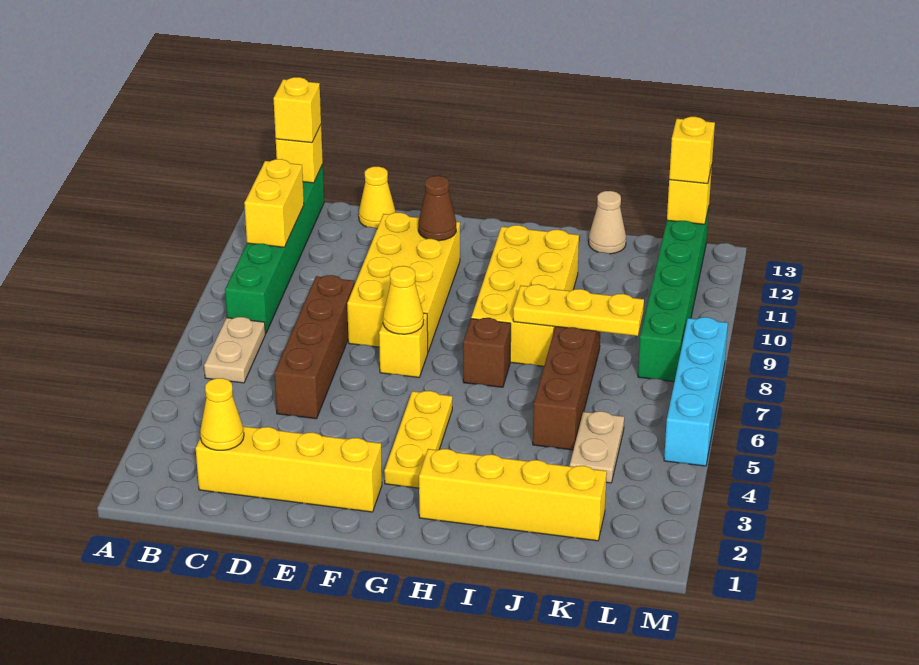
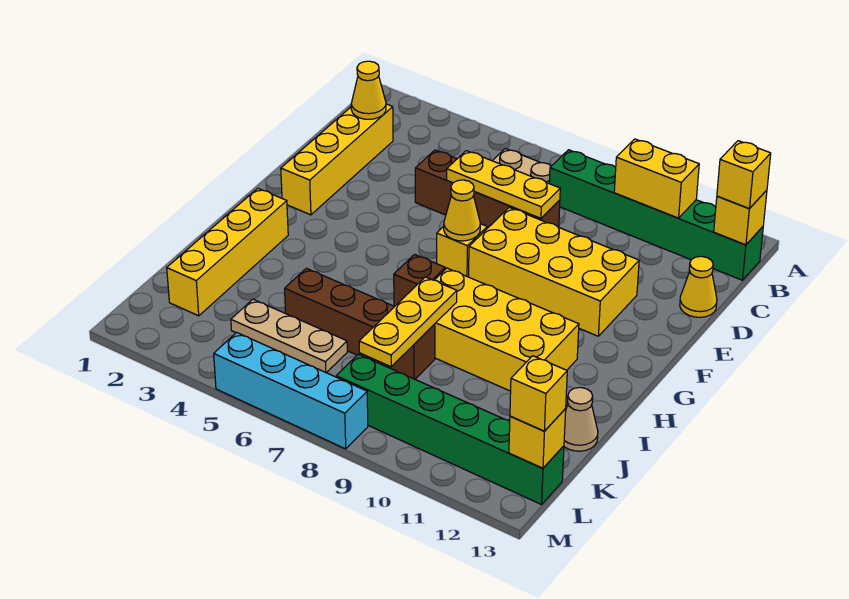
brown 1x1 cone [418,176,456,241] -> none
yellow 1x3 plate [384,391,452,488] -> yellow 1x3 plate moved to [447,151,560,218]
tan 1x2 plate [570,411,624,483] -> tan 1x3 plate [231,299,347,373]

